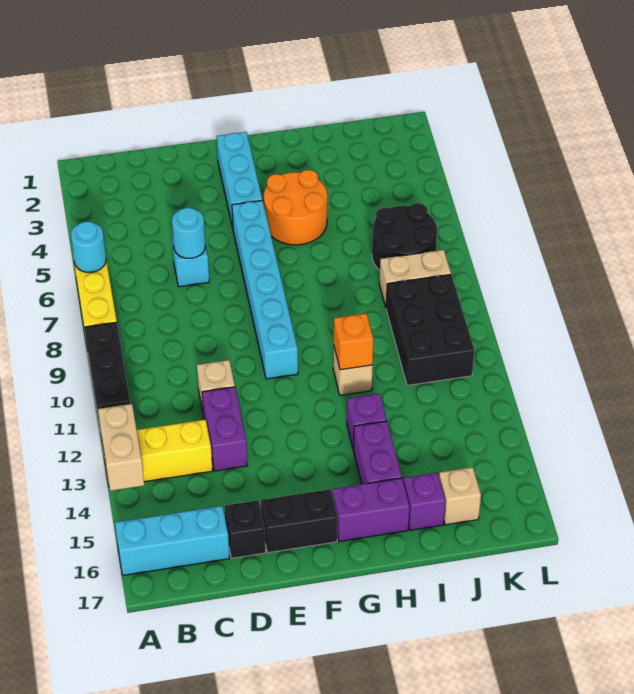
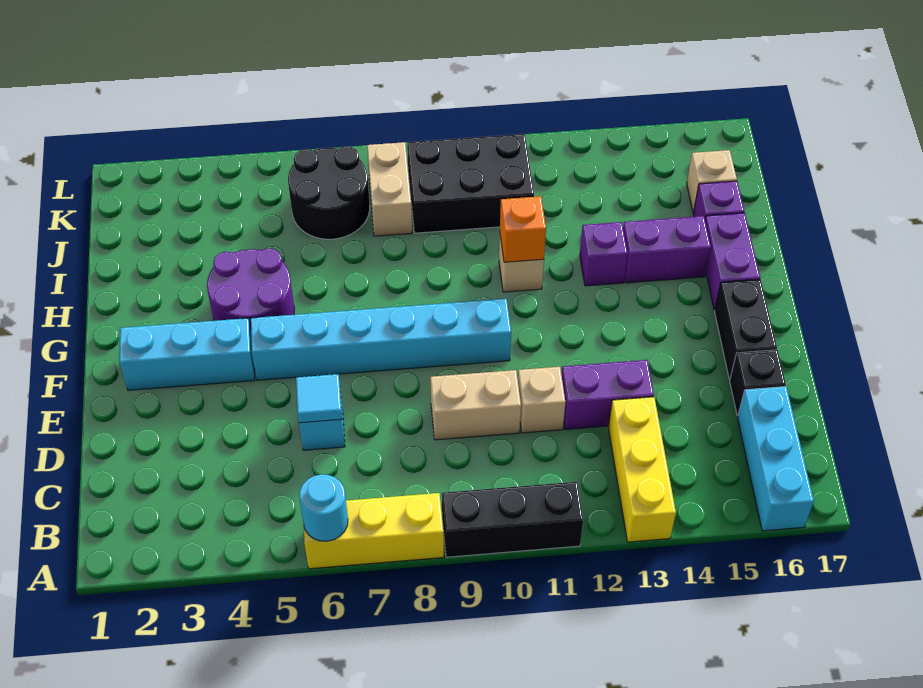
tan 1x2 brick [98,404,144,491] -> tan 1x2 brick moved to [430,370,521,440]
cyan 1x1 round brick [172,208,205,258] -> cyan 1x1 tile [296,374,342,423]
orange 2x2 round brick [264,170,327,245] -> purple 2x2 round brick [207,248,294,328]

